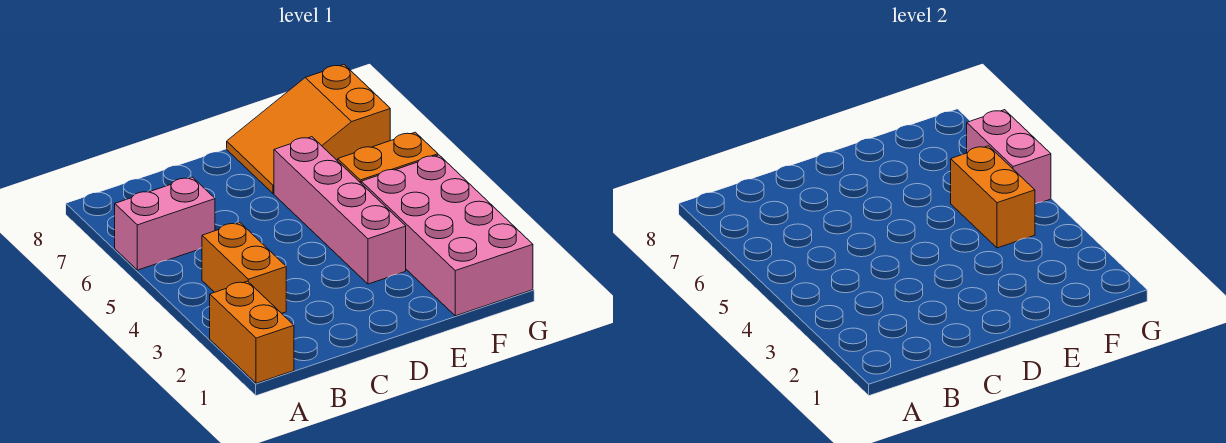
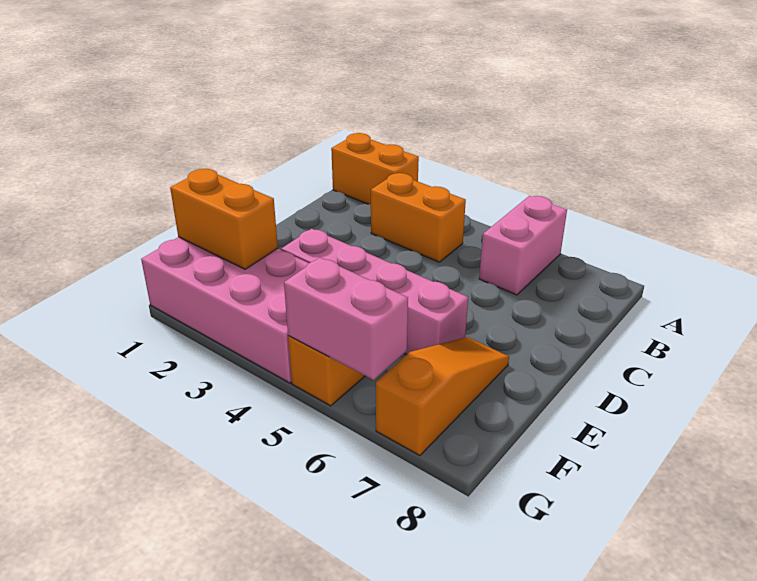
orange 2x3 slope [227,65,390,193] -> orange 1x3 slope [376,337,509,456]
orange 1x2 brick [951,146,1035,248] -> orange 1x2 brick moved to [170,169,278,269]

